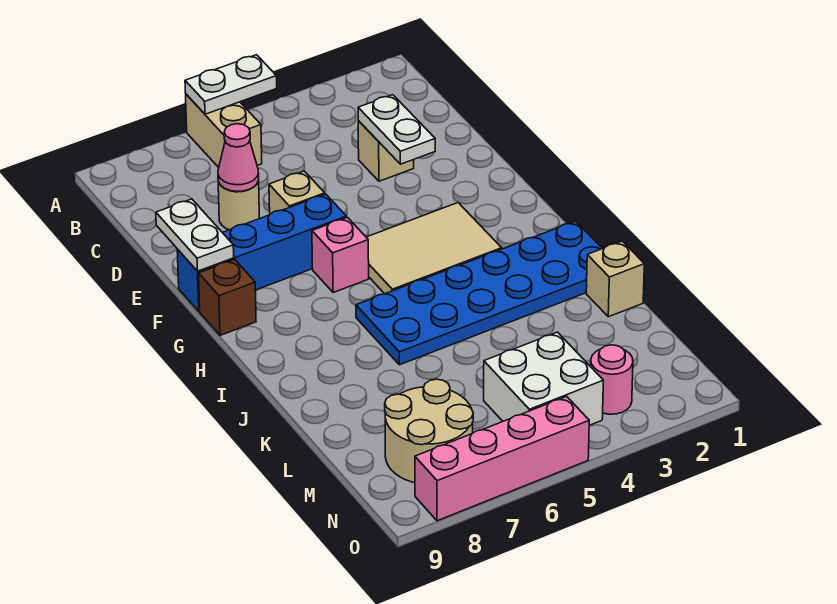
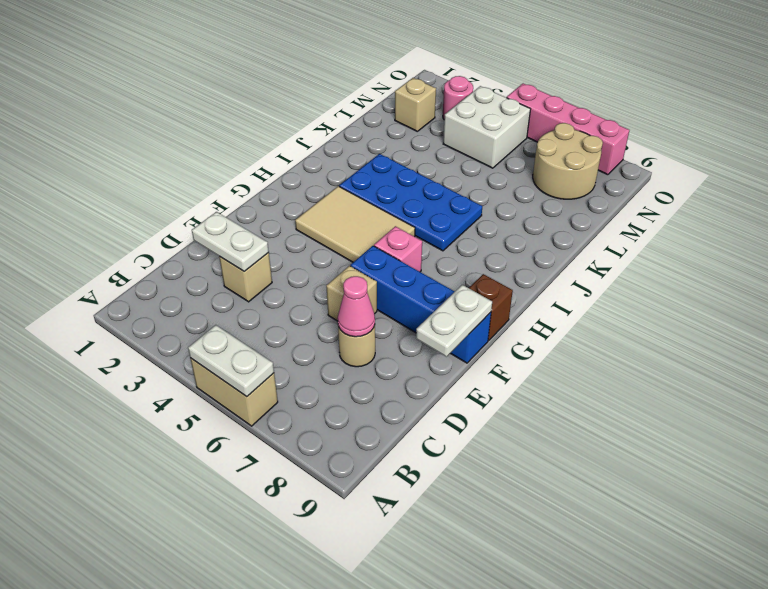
tan 1x2 brick [186,94,262,168] -> tan 1x2 brick turned to [190,358,278,426]
white 1x2 plate [358,95,435,164] -> white 1x2 plate turned to [192,212,269,271]
blue 2x6 plate [356,221,603,365] -> blue 2x4 plate [339,154,482,251]
tan 1x1 brick [586,241,644,317] -> tan 1x1 brick moved to [395,78,436,132]

